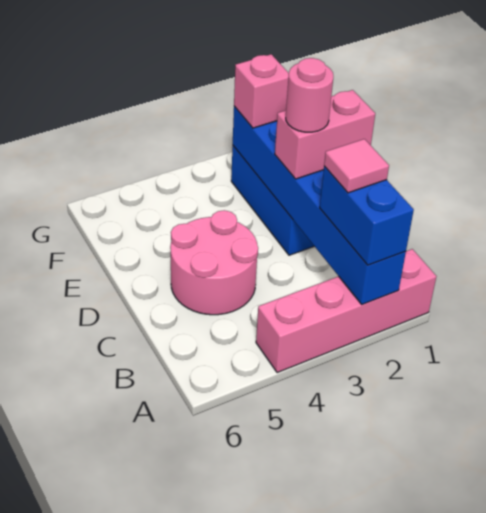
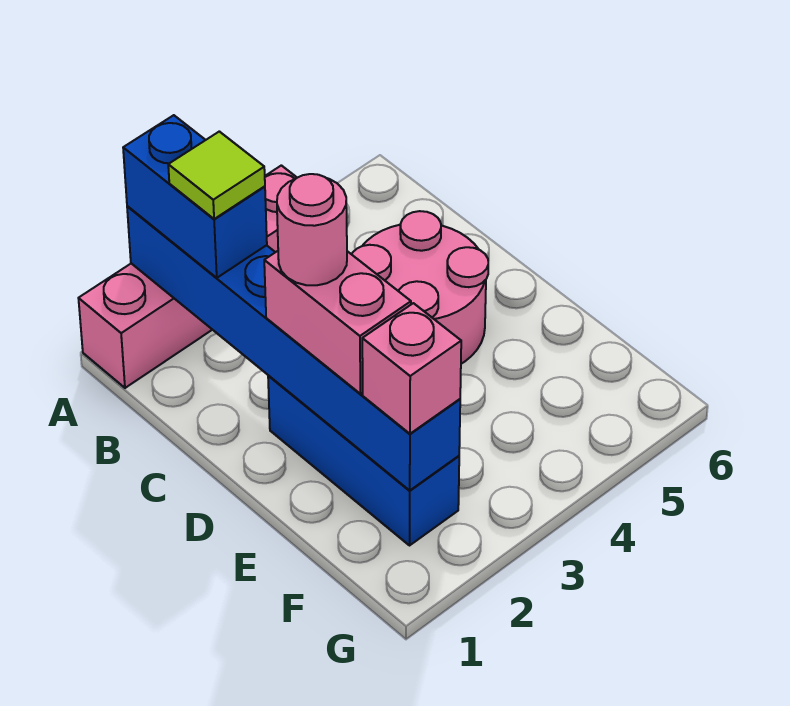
pink 1x1 tile [324,139,389,193] -> lime 1x1 tile [168,131,265,219]
pink 1x2 brick [275,90,375,179] -> pink 1x2 brick turned to [264,251,411,394]

